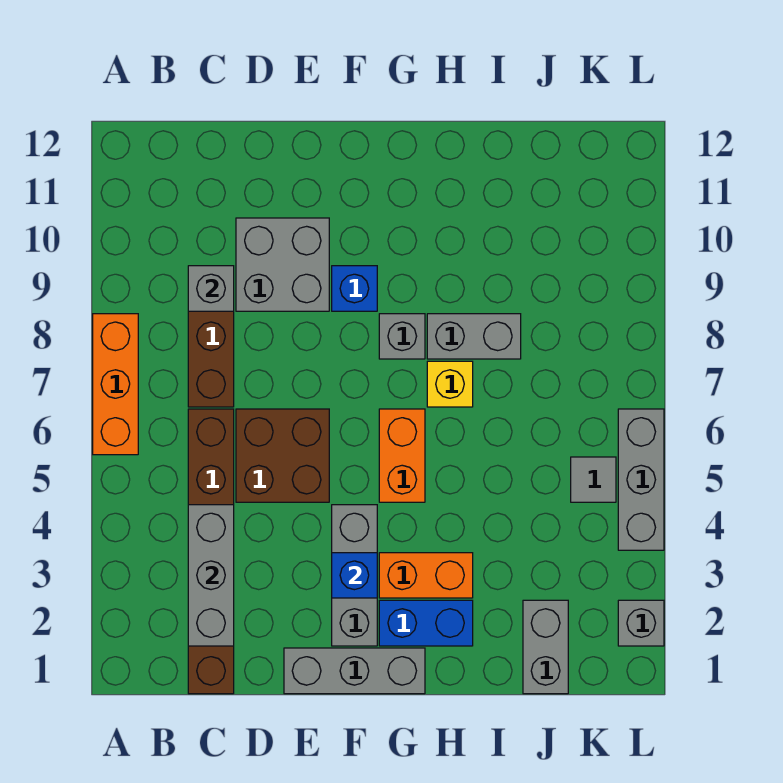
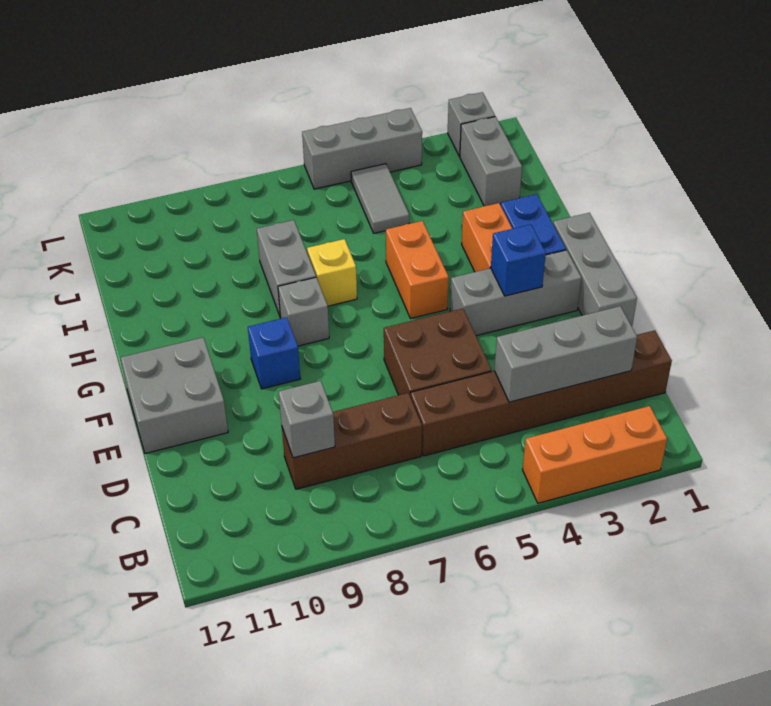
orange 1x3 brick [93,314,138,455] -> orange 1x3 brick moved to [523,406,667,503]
grey 2x2 brick [236,218,329,311] -> grey 2x2 brick moved to [121,338,228,454]
orange 1x2 brick [379,409,425,502] -> orange 1x2 brick turned to [386,221,449,319]
grey 1x2 brick [523,600,568,694] -> grey 1x2 brick turned to [460,117,522,206]
grey 1x1 tile [571,457,616,502] -> grey 1x2 tile [351,164,409,233]

